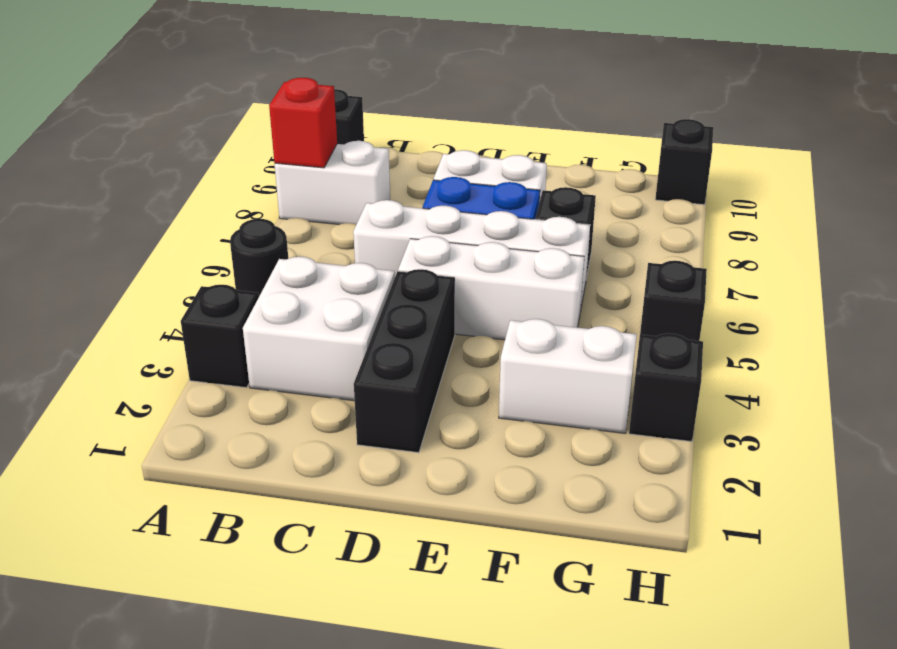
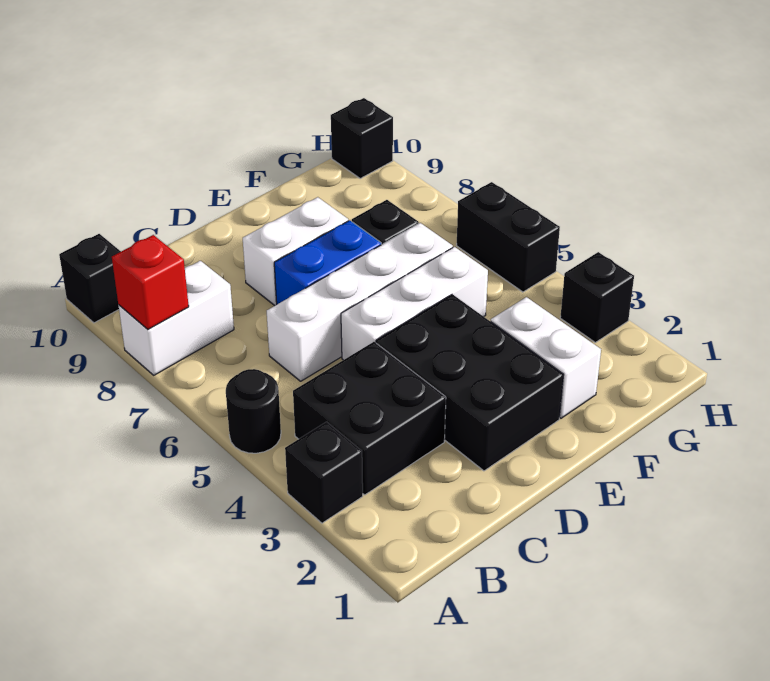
white 2x2 brick [243,257,395,401] -> black 2x2 brick [293,342,446,495]
black 1x3 brick [354,269,455,453] -> black 2x3 brick [376,294,563,471]
white 1x2 brick [499,319,637,433] -> white 1x2 brick turned to [491,297,601,418]
black 1x1 brick [640,261,707,341] -> black 1x2 brick [457,182,560,292]

